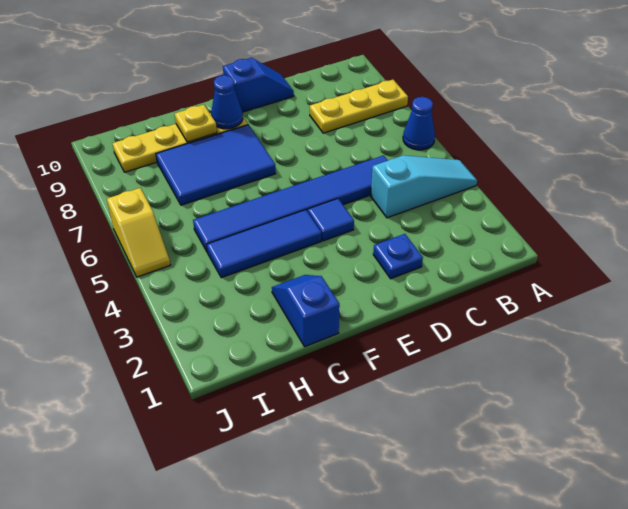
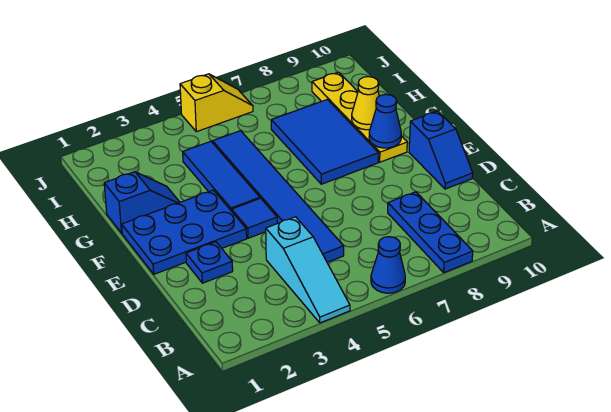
yellow 1x3 plate [310,80,408,133] -> blue 1x3 plate [388,192,473,273]
none -> blue 2x3 plate [122,190,247,274]
yellow 1x1 plate [175,105,217,142] -> yellow 1x1 cone [352,77,379,130]
yellow 1x2 slope [107,188,170,277] -> yellow 1x2 slope turned to [180,74,253,132]

